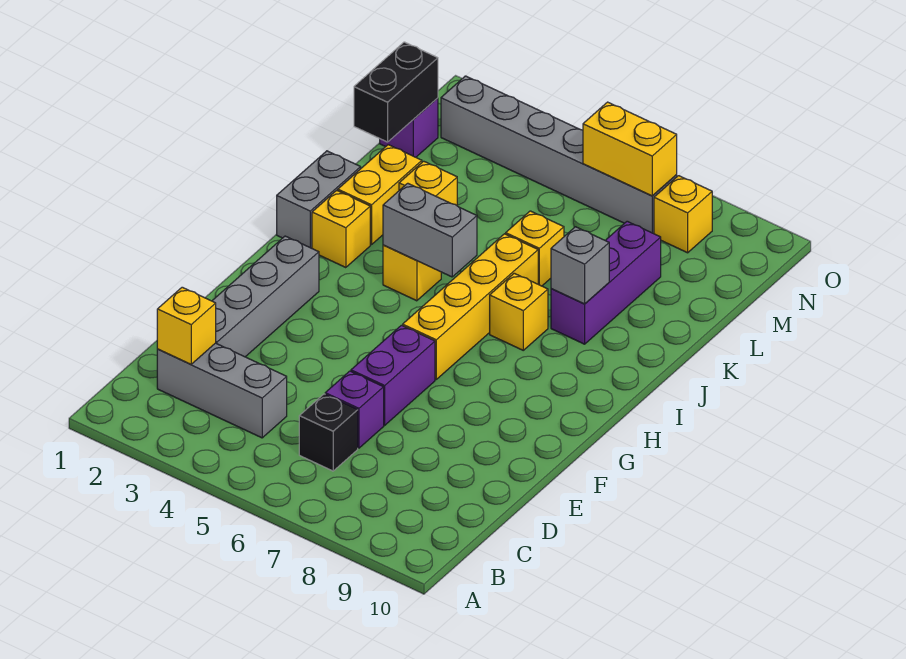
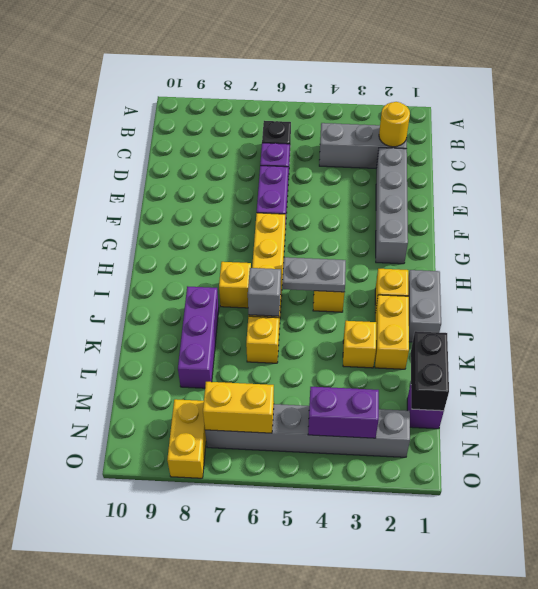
yellow 1x1 brick [157,287,216,364] -> yellow 1x1 round brick [379,102,410,147]
grey 1x2 brick [383,183,477,277] -> grey 1x2 plate [282,257,346,292]
grey 1x1 brick [551,227,609,304] -> grey 1x1 brick moved to [248,268,281,316]
none -> purple 1x2 brick [308,387,379,438]
yellow 1x1 brick [654,176,712,253] -> yellow 1x2 brick [167,399,206,478]

